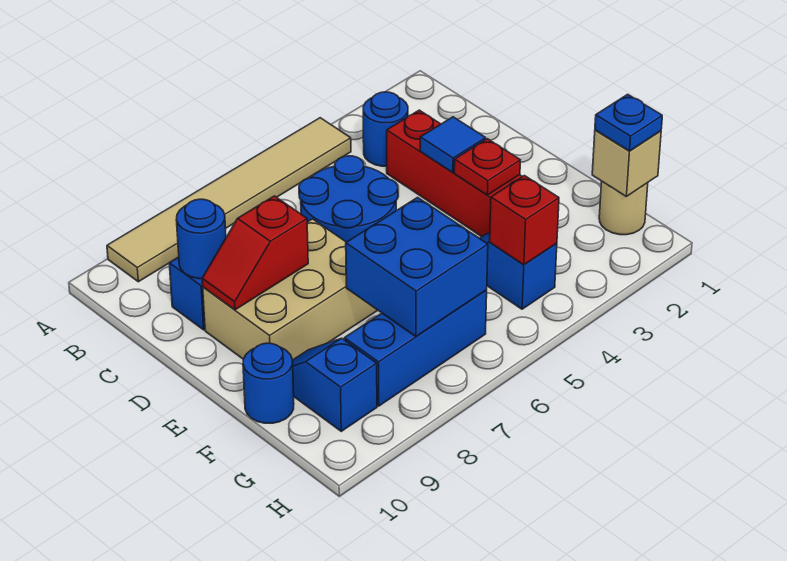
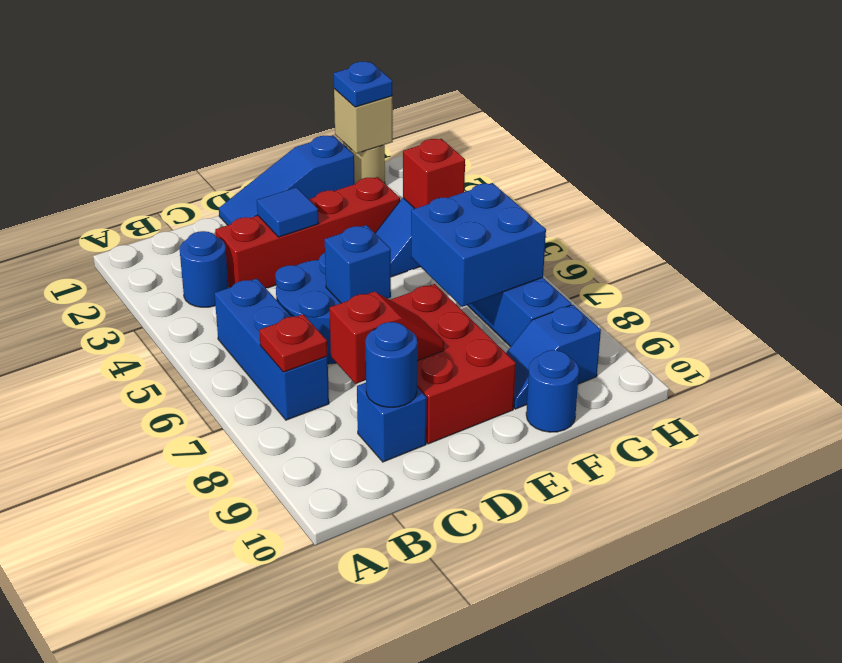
tan 1x6 tile [107,118,351,282] -> none
none -> blue 1x3 brick [215,279,329,420]
none -> blue 1x3 slope [219,136,355,225]
none -> blue 1x1 brick [325,225,391,303]
tan 2x3 brick [203,219,378,360] -> red 2x3 brick [391,284,516,444]
red 1x2 slope [202,196,308,310] -> red 1x2 slope turned to [329,292,444,384]
red 1x1 plate [454,139,520,195] -> red 1x1 plate moved to [259,314,327,372]

